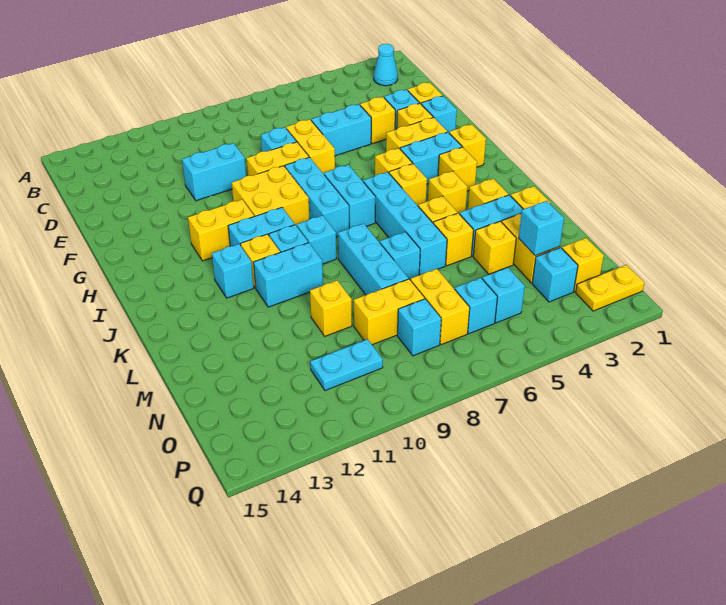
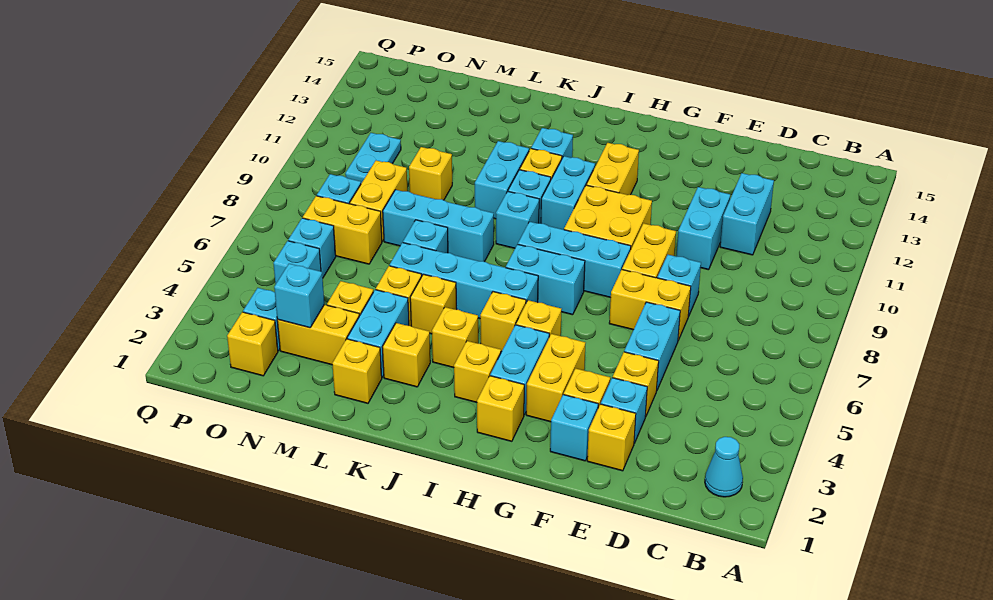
none -> cyan 1x2 brick [720,173,774,255]
yellow 1x2 plate [576,265,644,311] -> none

